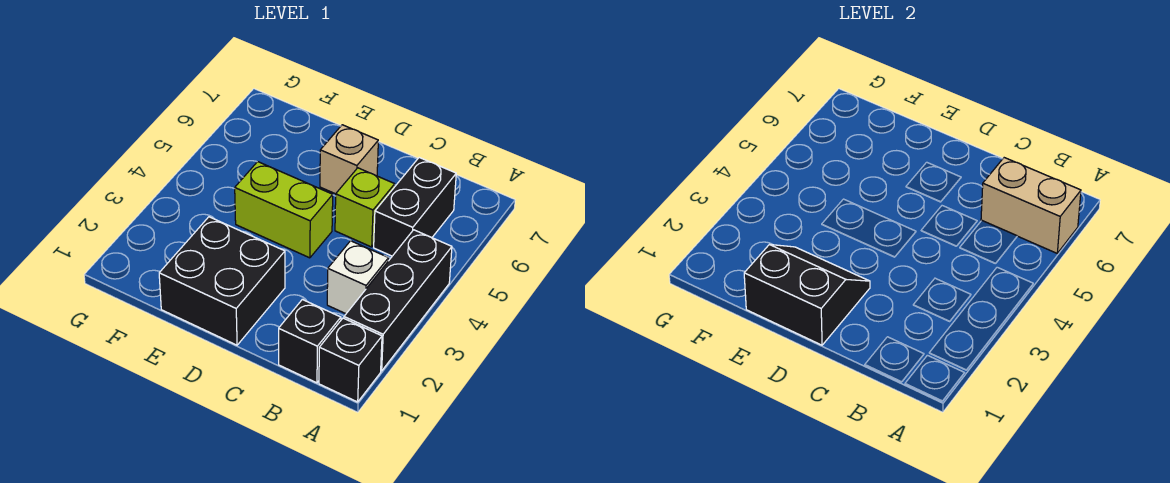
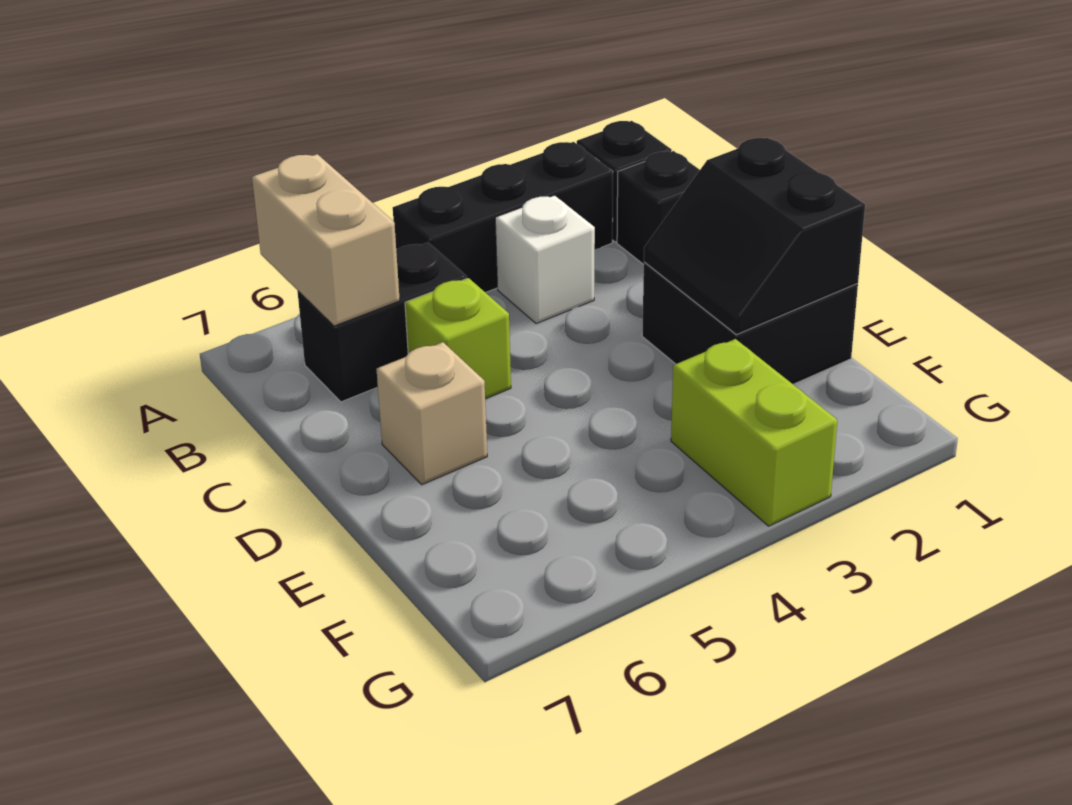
lime 1x2 brick [235,162,333,258] -> lime 1x2 brick moved to [671,339,837,526]

